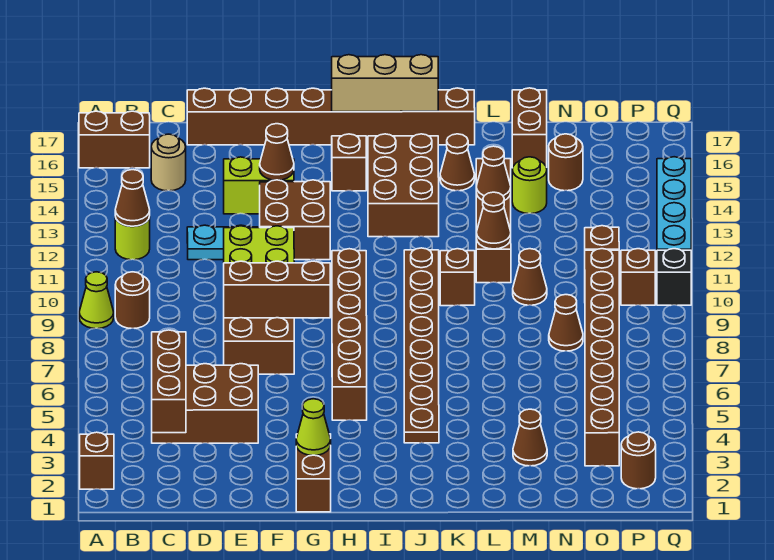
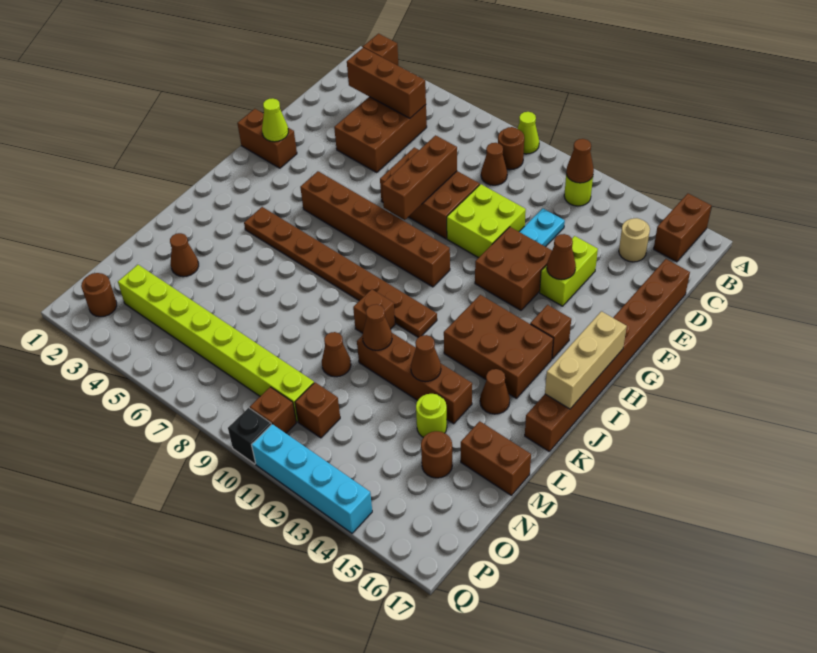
brown 1x1 cone [549,295,583,351] -> brown 1x1 cone moved to [481,143,507,185]
brown 1x8 brick [585,249,619,466] -> lime 1x8 brick [118,265,314,422]

